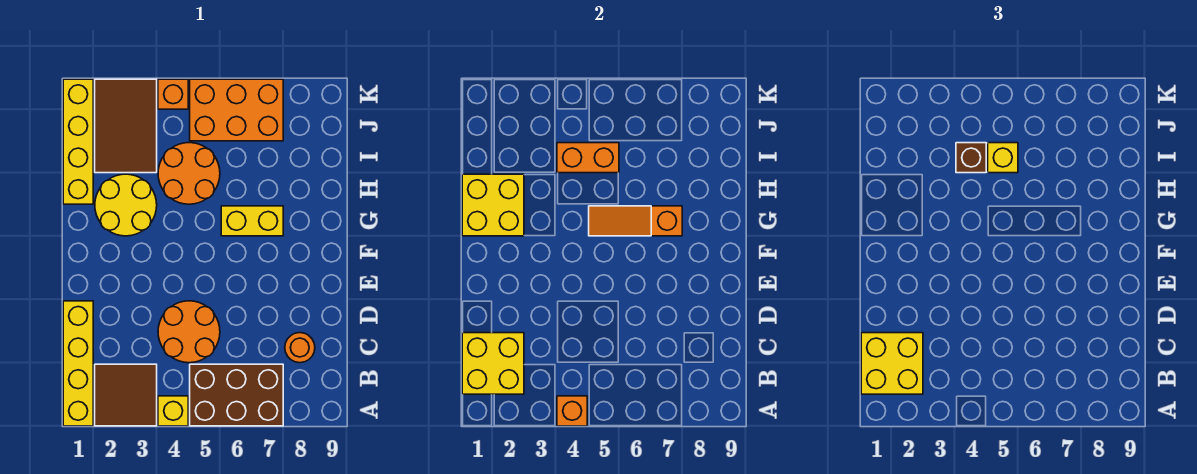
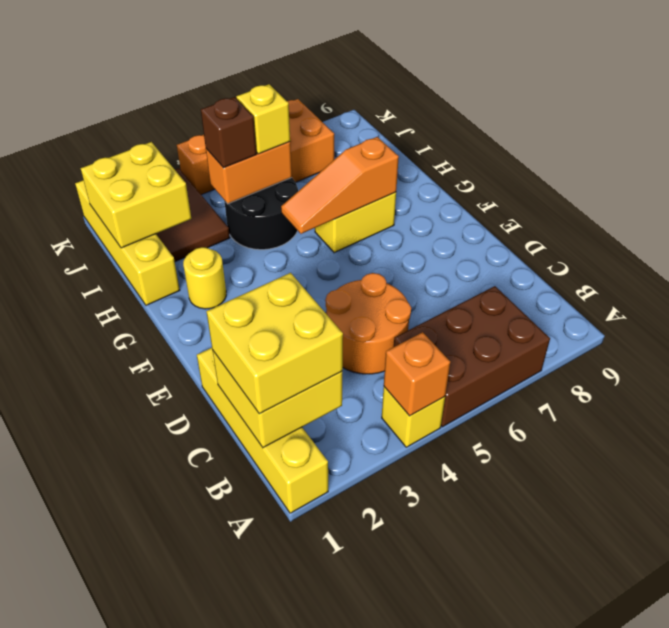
brown 2x2 tile [95,364,157,426] -> none
orange 1x1 round brick [285,333,315,363] -> none
yellow 2x2 brick [462,174,524,236] -> yellow 2x2 brick moved to [81,142,191,248]
yellow 2x2 round brick [95,174,157,236] -> yellow 1x1 round brick [183,247,226,309]
orange 2x2 round brick [158,143,220,204] -> black 2x2 round brick [224,178,298,250]

